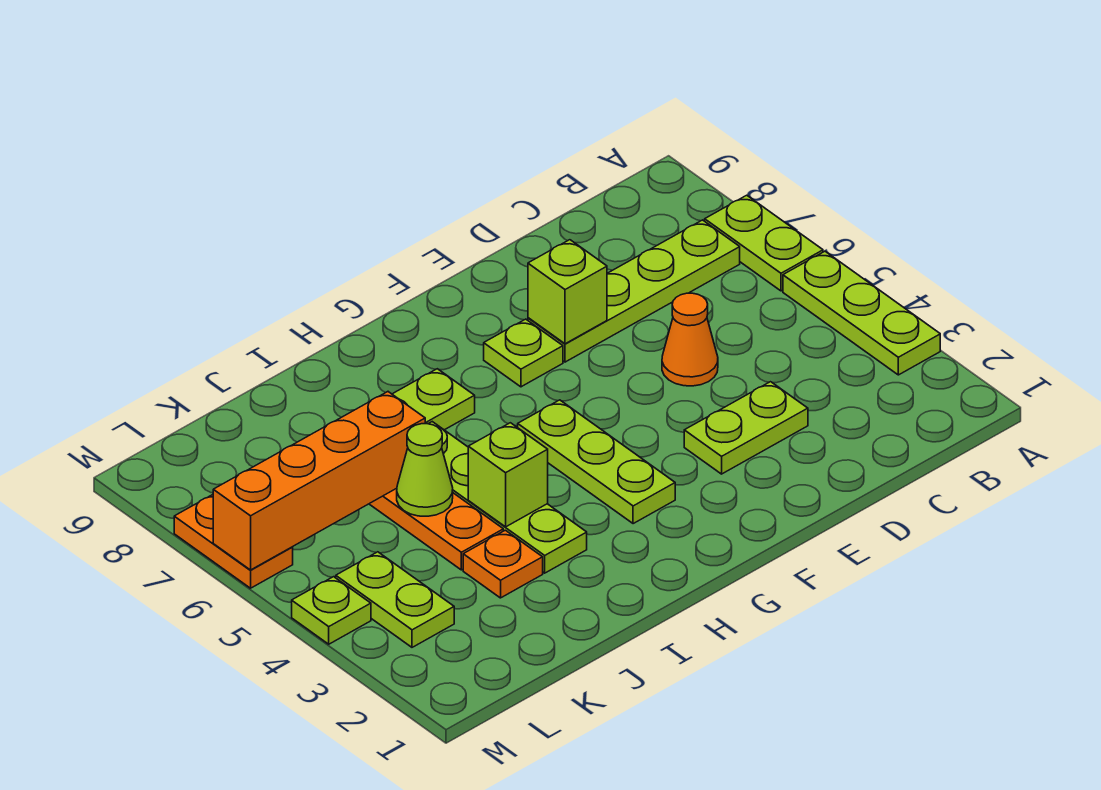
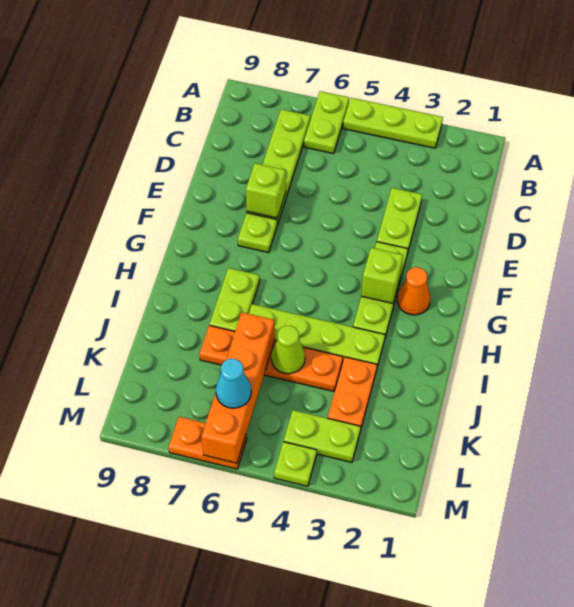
lime 1x2 plate [705,195,823,291] -> lime 1x2 plate turned to [304,91,349,154]
orange 1x1 cone [662,293,718,386] -> orange 1x1 cone moved to [397,267,430,315]
lime 1x3 plate [518,400,675,524] -> lime 1x3 plate turned to [353,242,408,337]
lime 1x1 brick [468,423,548,527] -> lime 1x1 brick moved to [361,248,403,303]
orange 1x1 plate [463,530,543,598] -> orange 1x2 plate [328,357,377,430]
none -> cyan 1x1 cone [216,359,251,408]

